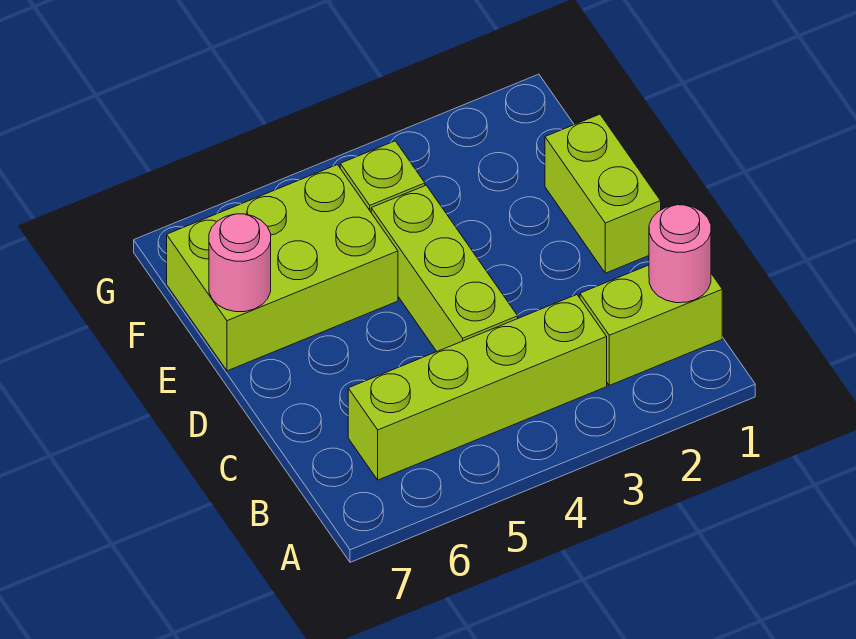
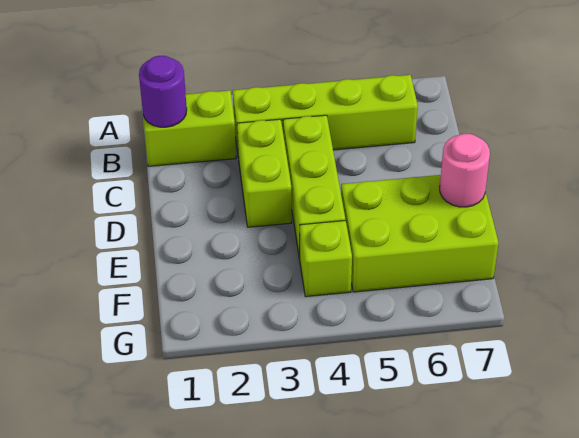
pink 1x1 round brick [649,205,711,303] -> purple 1x1 round brick [139,56,187,127]
lime 1x2 brick [545,114,661,273] -> lime 1x2 brick moved to [237,119,292,227]

